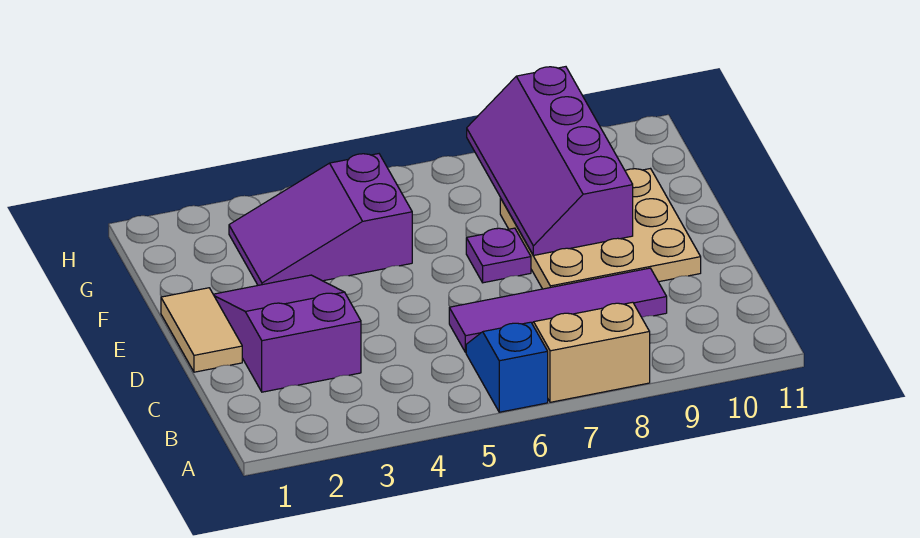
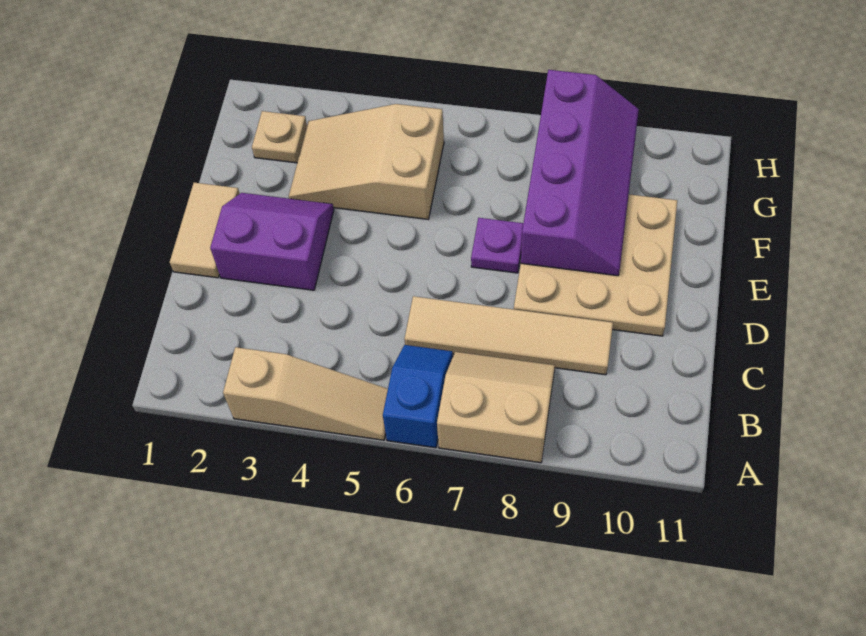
none -> tan 1x3 slope [223,347,388,440]
purple 2x3 slope [213,275,361,392] -> purple 2x2 slope [210,193,334,290]
purple 1x4 tile [449,268,667,352] -> tan 1x4 tile [404,296,613,375]
purple 2x4 slope [467,67,633,255] -> purple 2x4 slope turned to [521,70,639,276]
purple 2x3 slope [229,154,412,285] -> tan 2x3 slope [289,104,444,219]
none -> tan 1x1 plate [252,111,307,163]

